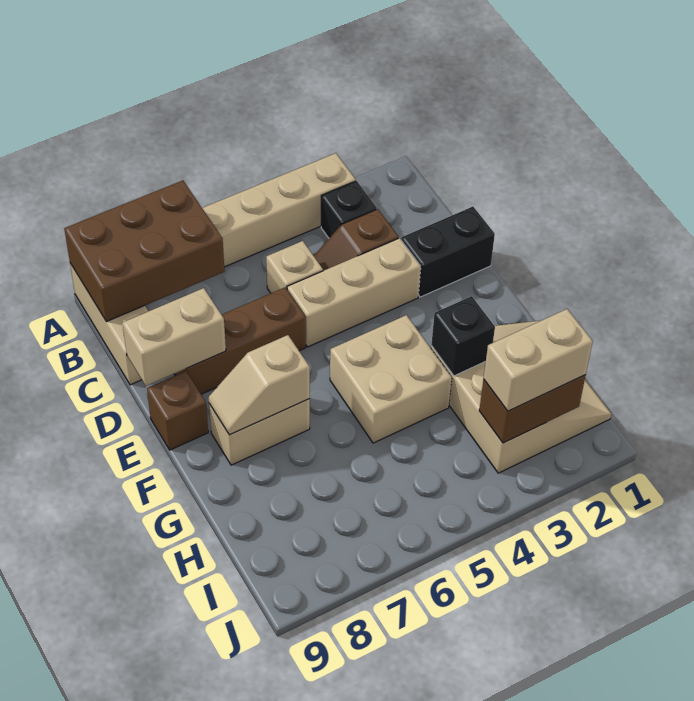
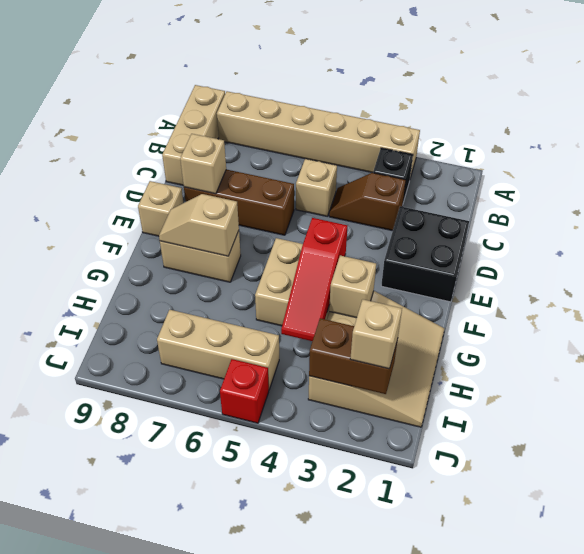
brown 2x3 brick [64,181,225,322] -> none
black 1x2 brick [401,207,495,297] -> black 2x2 brick [381,206,469,302]
tan 1x3 brick [287,238,421,347] -> tan 1x3 brick moved to [157,310,279,389]
tan 1x2 brick [123,288,226,386] -> tan 1x1 brick [180,134,226,194]
brown 1x1 brick [147,371,208,450] -> tan 1x1 brick [138,181,183,236]
none -> red 1x3 slope [281,218,347,341]
black 1x1 brick [431,296,495,376] -> tan 1x1 brick [329,255,376,318]
tan 1x2 brick [484,309,593,411] -> tan 1x1 brick [350,299,402,369]
none -> red 1x1 brick [220,359,269,423]

